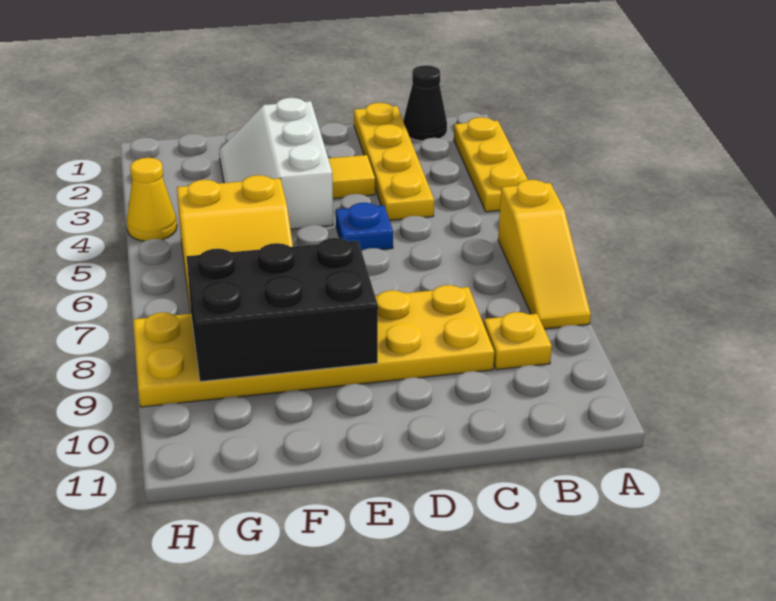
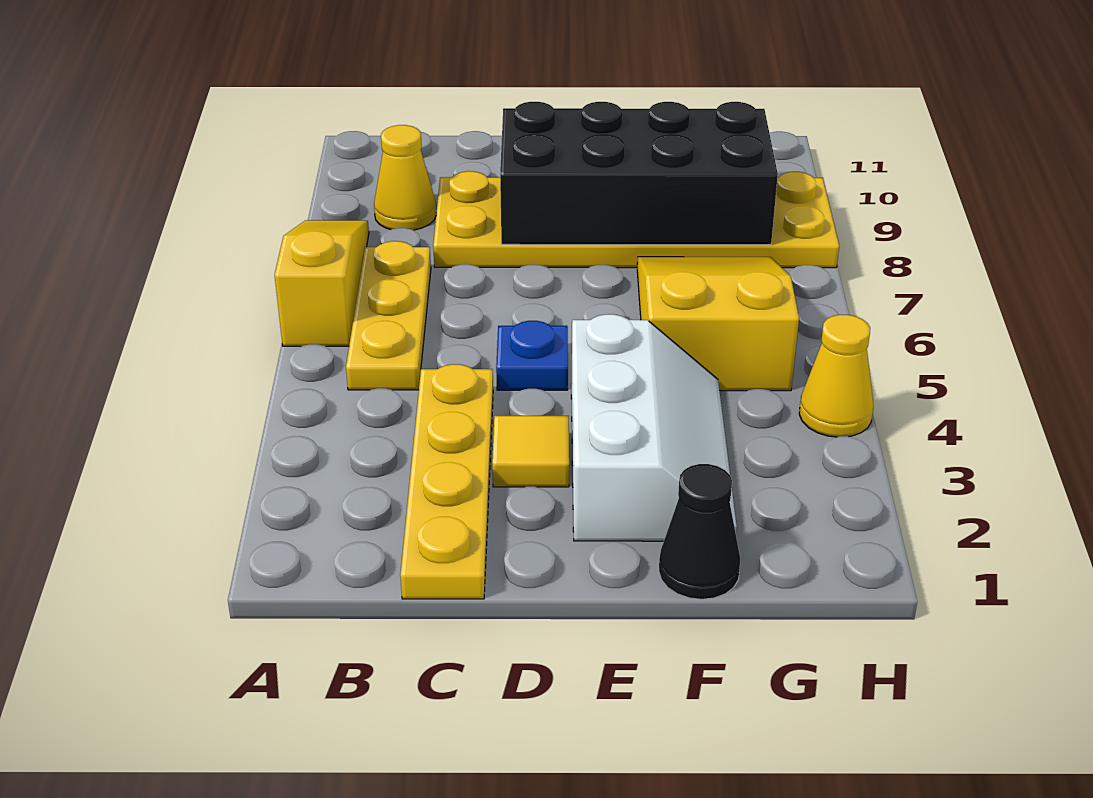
yellow 1x3 plate [454,117,528,212] -> yellow 1x3 plate moved to [346,241,431,390]
black 1x1 cone [403,65,447,141] -> black 1x1 cone moved to [659,464,740,599]
yellow 1x1 plate [484,312,552,370] -> yellow 1x1 cone [374,125,436,230]
black 2x3 brick [186,238,378,382] -> black 2x4 brick [500,102,778,245]

